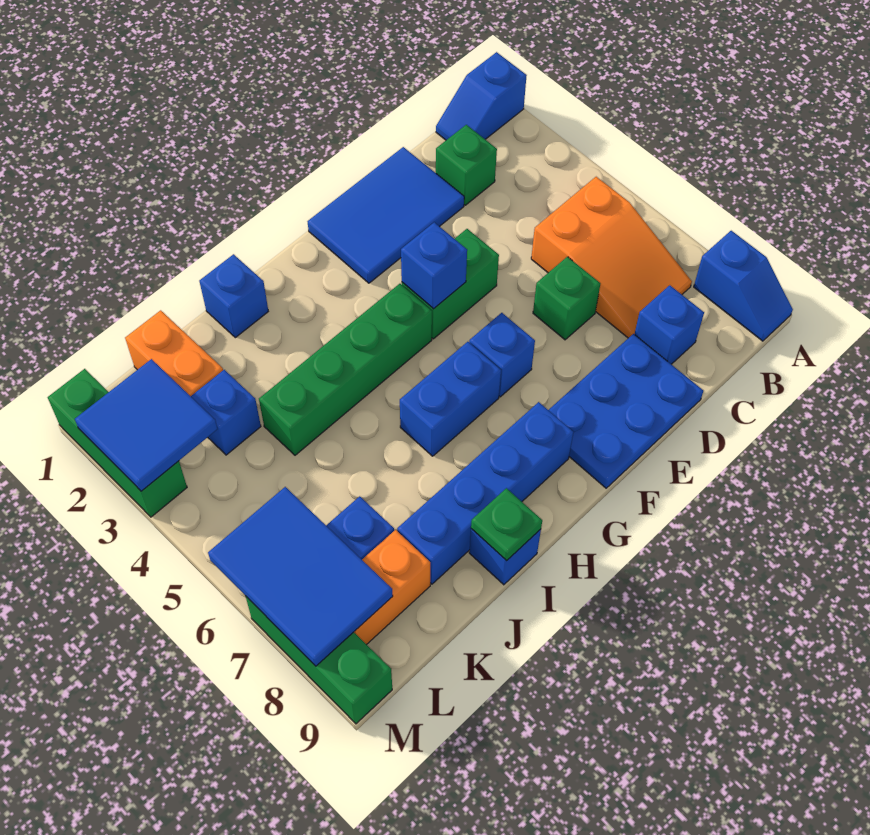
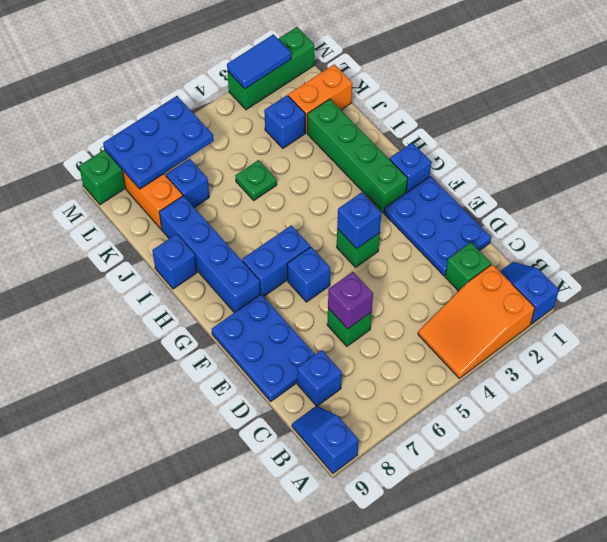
blue 1x2 slope [694,231,793,341] -> blue 1x2 slope turned to [292,406,359,473]
orange 2x3 slope [531,177,692,338] -> orange 2x3 slope moved to [418,264,535,378]
blue 2x3 tile [308,147,464,283] -> blue 2x3 plate [384,176,491,276]
none -> purple 1x1 brick [328,272,373,329]
green 1x2 brick [402,229,499,339] -> green 1x1 brick [337,229,380,267]
green 1x4 brick [259,284,432,455] -> green 1x4 brick moved to [307,99,408,213]
blue 1x2 brick [400,342,501,456] -> blue 1x2 brick turned to [242,225,310,296]
blue 1x1 brick [199,254,268,338] -> blue 1x1 brick moved to [390,143,431,193]
green 1x1 plate [471,488,542,561] -> green 1x1 plate moved to [235,160,277,200]
blue 2x2 tile [75,359,217,491] -> blue 1x2 tile [227,34,291,89]
blue 2x3 tile [208,487,393,666] -> blue 2x3 plate [103,96,214,189]

